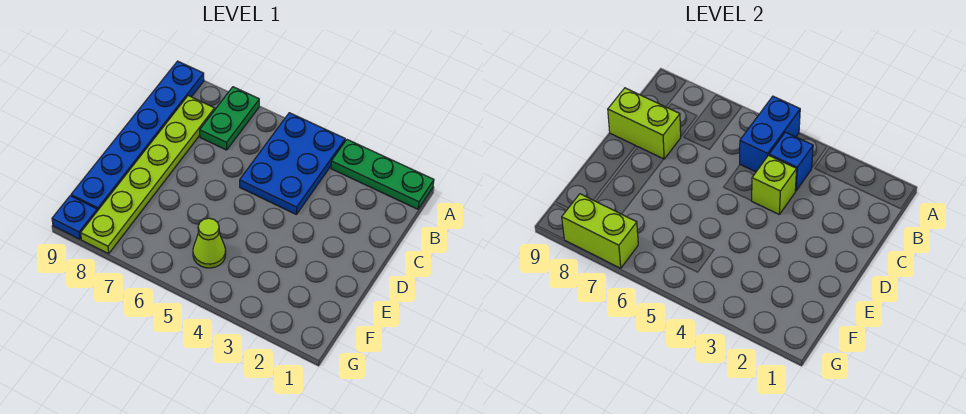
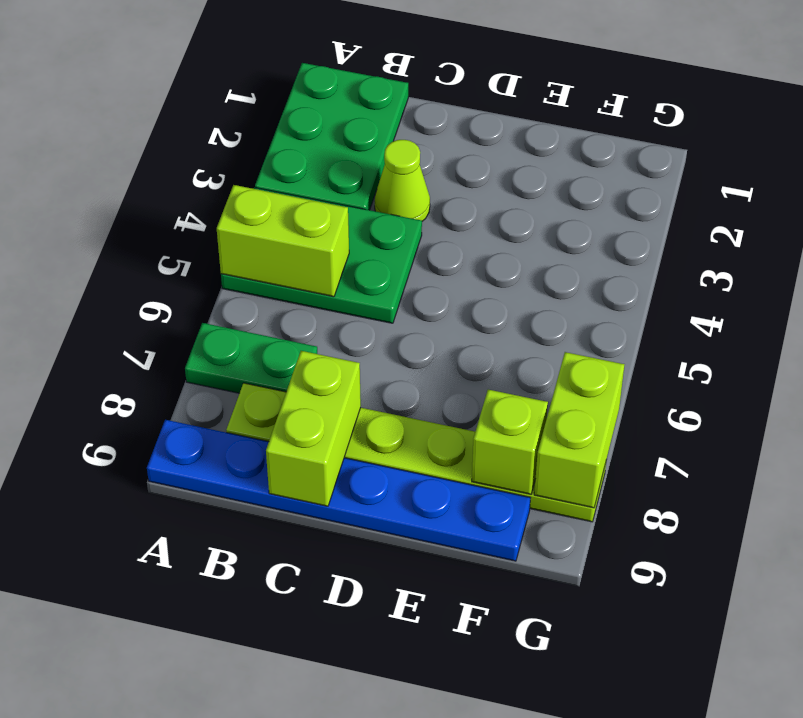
green 1x3 plate [331,140,434,209] -> green 2x3 plate [255,63,408,210]
blue 2x3 plate [240,113,345,214] -> green 2x3 plate [221,187,422,323]
blue 1x2 brick [740,96,800,172] -> lime 1x2 brick [217,185,349,297]
blue 1x1 brick [769,132,813,191] -> none
lime 1x1 brick [752,155,797,214] -> lime 1x1 brick moved to [472,390,548,494]
lime 1x1 cone [193,218,226,268] -> lime 1x1 cone moved to [375,140,430,221]
blue 1x1 plate [52,196,97,239] -> none

